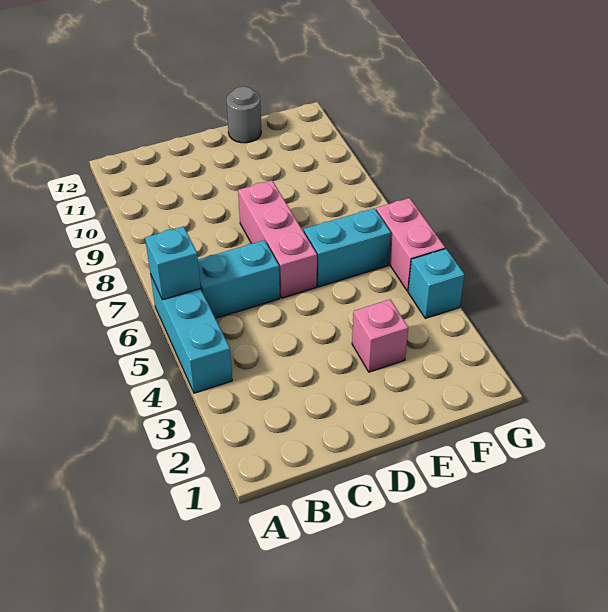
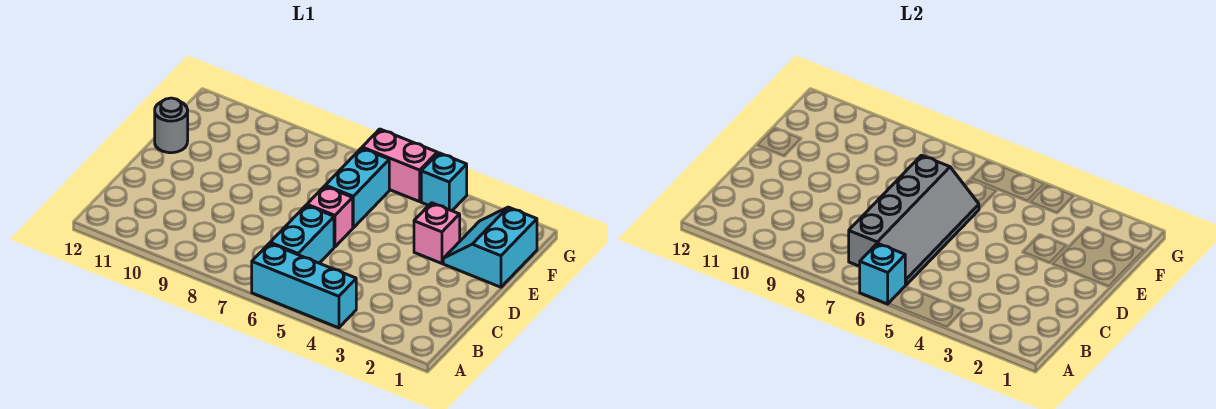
none -> grey 2x4 slope [849,155,979,285]
pink 1x3 brick [238,181,317,298] -> pink 1x1 brick [307,186,353,247]
none -> cyan 2x2 slope [443,207,537,287]

